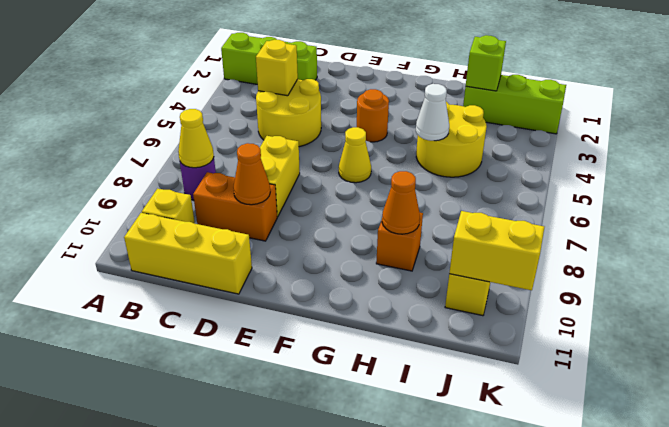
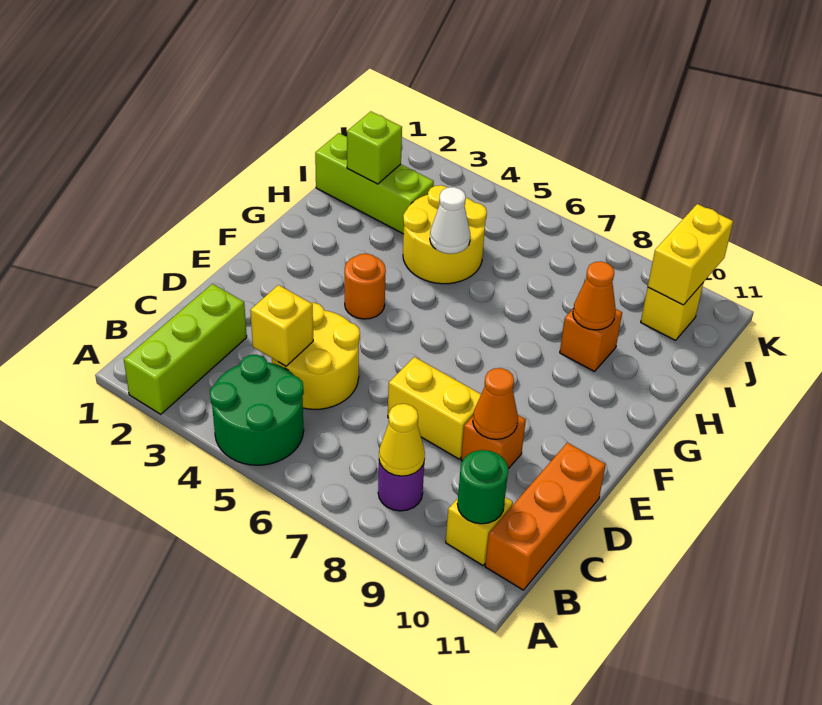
none -> green 2x2 round brick [210,355,304,465]
none -> green 1x1 round brick [457,450,508,524]
yellow 1x3 brick [124,213,252,294] -> orange 1x3 brick [485,443,606,590]
orange 1x2 brick [193,172,277,241] -> orange 1x1 brick [461,415,526,469]
yellow 1x1 cone [339,127,371,183] -> none
lime 1x3 brick [463,75,566,134] -> lime 1x3 brick turned to [315,133,434,234]

